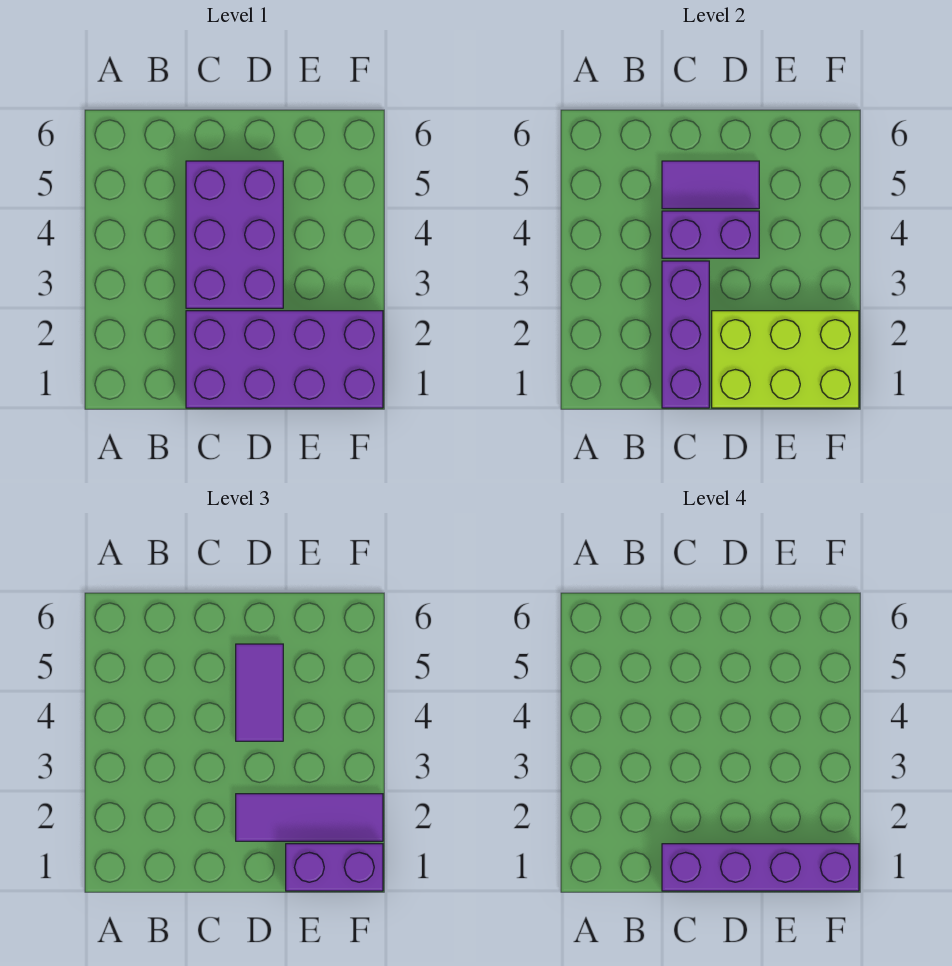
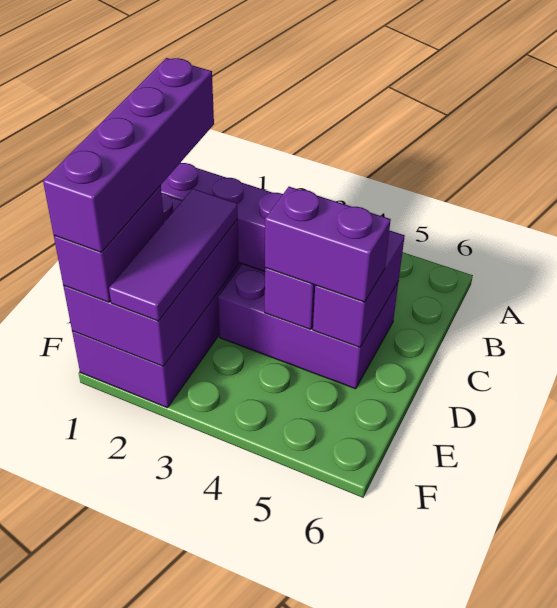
purple 1x2 tile [662,161,759,209] -> purple 1x2 brick [313,230,405,347]
lime 2x3 brick [712,311,859,408] -> purple 2x3 brick [63,193,239,366]
purple 1x2 tile [236,644,283,741] -> purple 1x2 brick [265,187,391,302]

